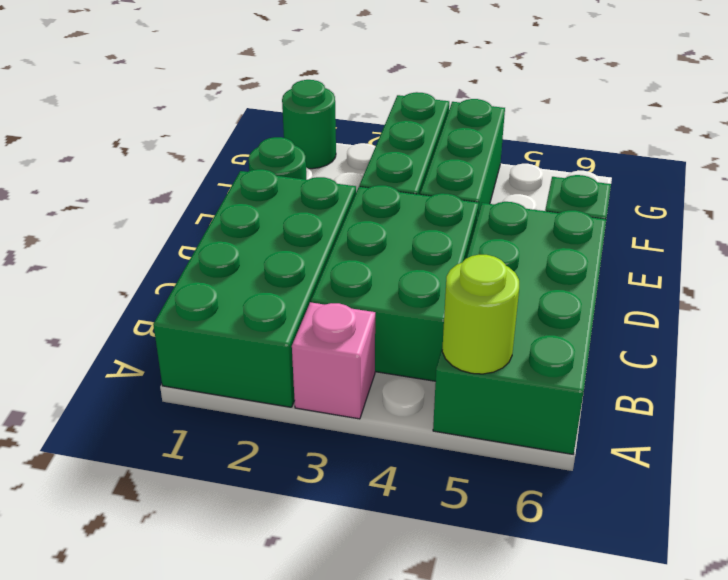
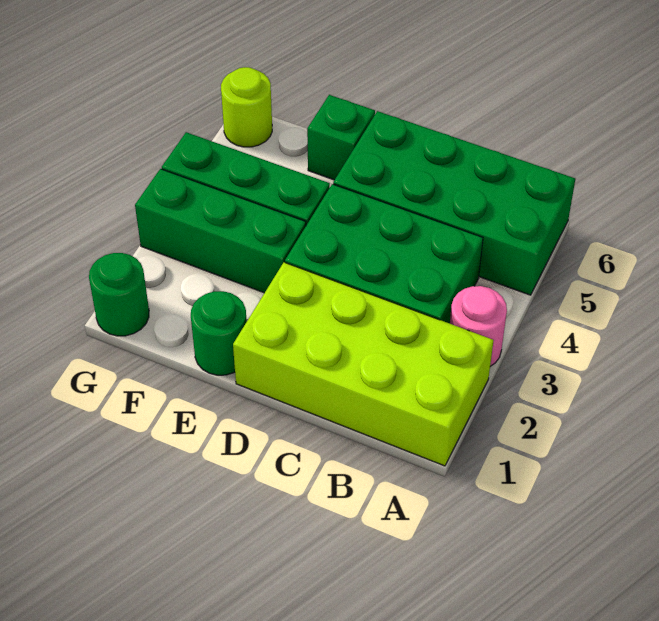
green 2x4 brick [153,169,356,407] -> lime 2x4 brick [233,262,493,466]
pink 1x1 brick [292,302,375,419] -> pink 1x1 round brick [450,286,507,366]
lime 1x1 round brick [442,255,519,374] -> lime 1x1 round brick moved to [221,67,272,147]

